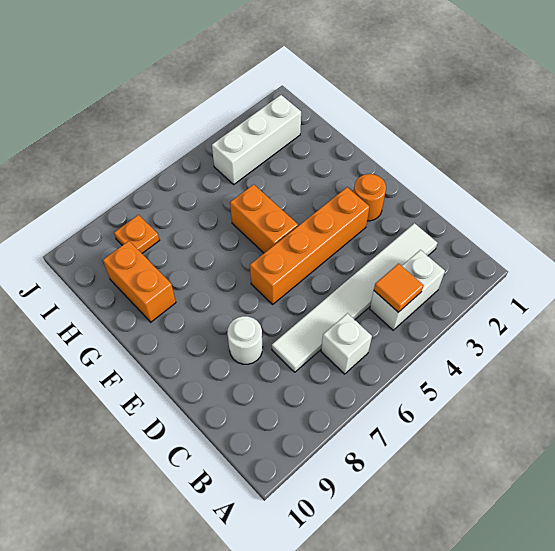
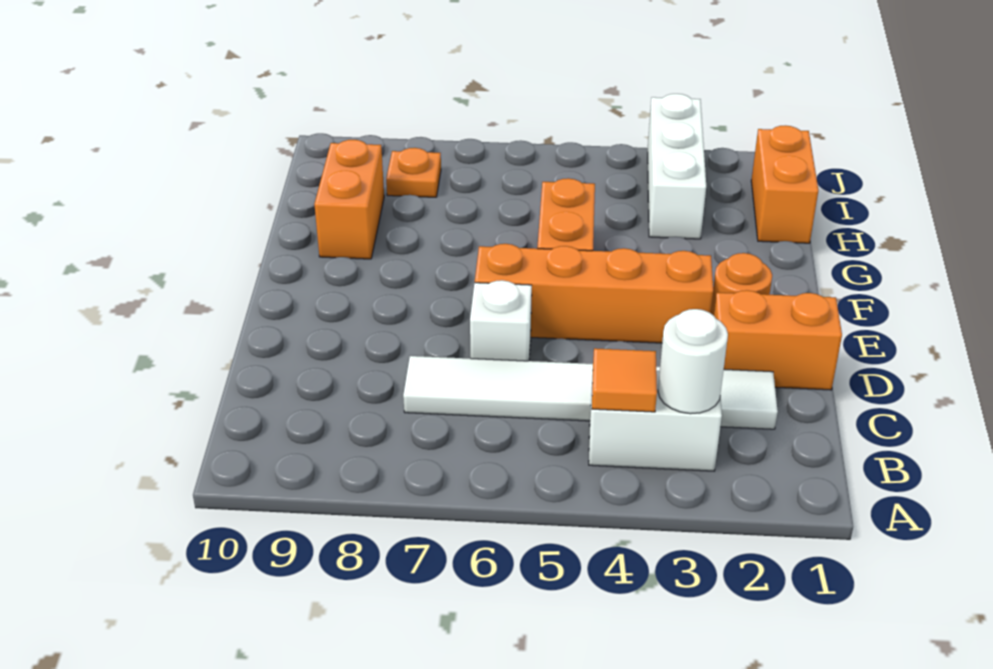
white 1x1 brick [321,313,372,374] -> white 1x1 brick moved to [470,280,532,361]
none -> orange 1x2 brick [714,290,842,390]
white 1x1 round brick [227,316,263,364] -> white 1x1 round brick moved to [658,309,728,414]
none -> orange 1x2 brick [751,125,818,243]
white 1x3 brick [212,95,301,184] -> white 1x3 brick turned to [648,94,706,239]

